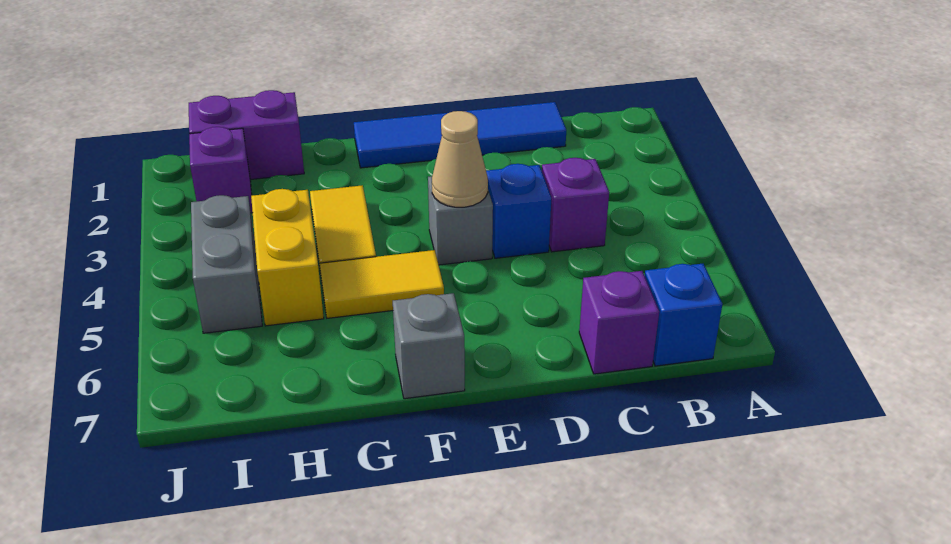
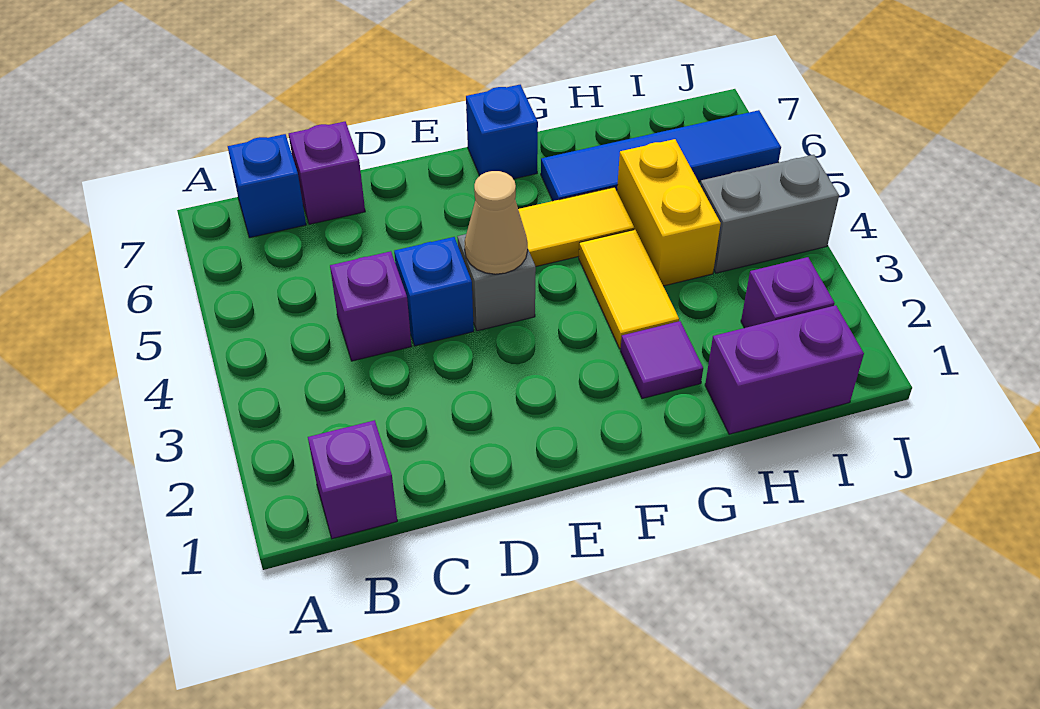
none -> purple 1x1 brick [308,420,397,539]
blue 1x4 tile [354,102,566,168] -> blue 1x4 tile moved to [541,110,781,201]
grey 1x1 brick [393,293,465,399] -> blue 1x1 brick [466,85,538,179]
none -> purple 1x1 tile [621,321,703,399]
grey 1x2 brick [191,195,262,333] -> grey 1x2 brick turned to [700,155,839,273]

